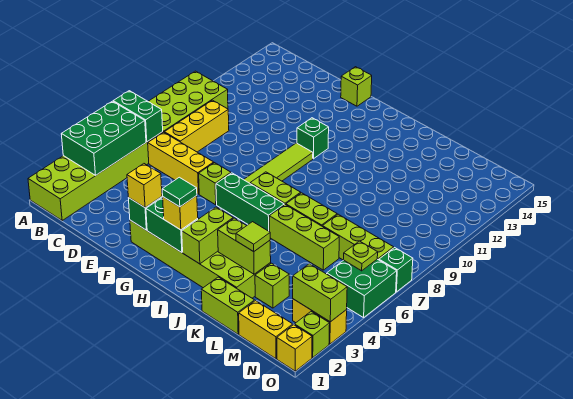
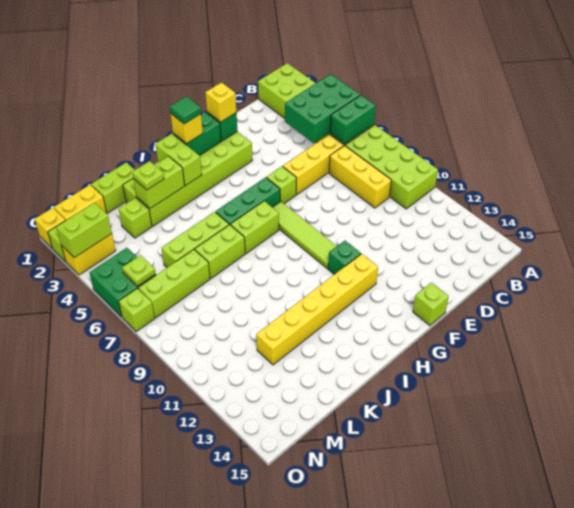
green 2x3 brick [61,101,146,175] -> green 2x3 brick turned to [285,74,360,143]
none -> yellow 1x6 brick [256,254,378,365]
lime 1x1 tile [236,222,270,252] -> lime 1x1 plate [132,161,164,190]
green 1x1 brick [379,248,413,292] -> lime 1x1 brick [119,288,155,332]

